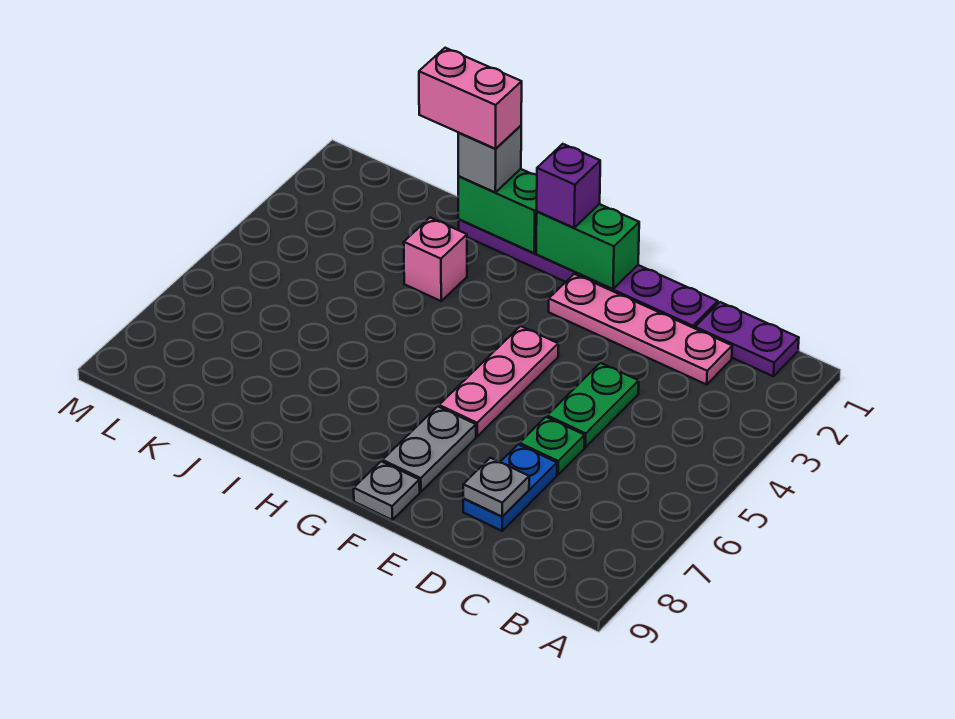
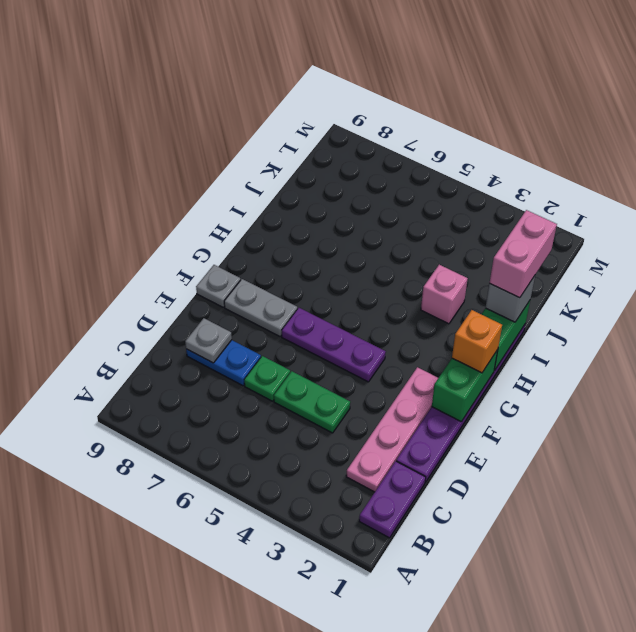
pink 1x3 plate [439,326,558,436] -> purple 1x3 plate [282,308,386,382]
purple 1x1 brick [537,144,600,228] -> orange 1x1 brick [452,310,502,373]

